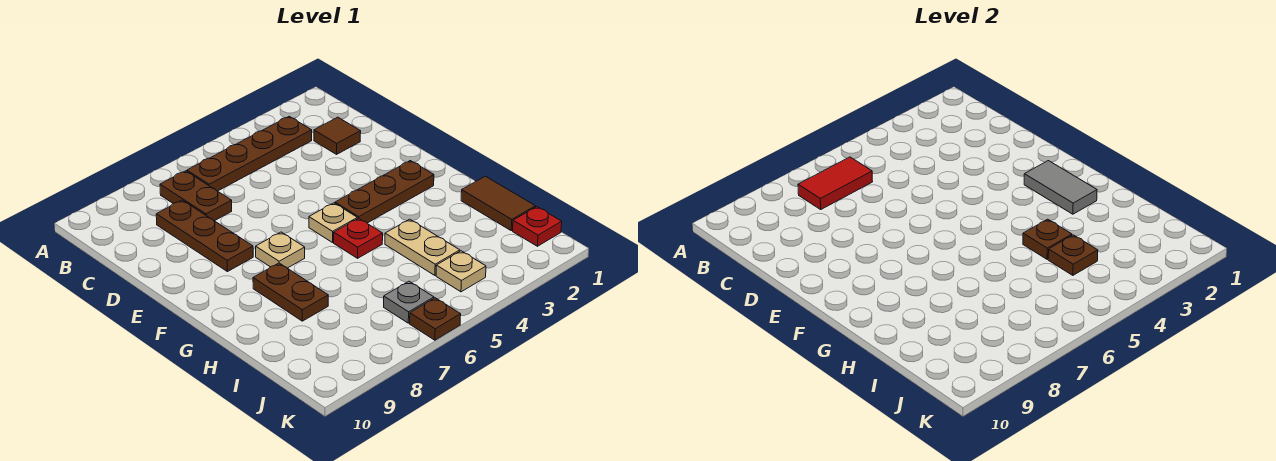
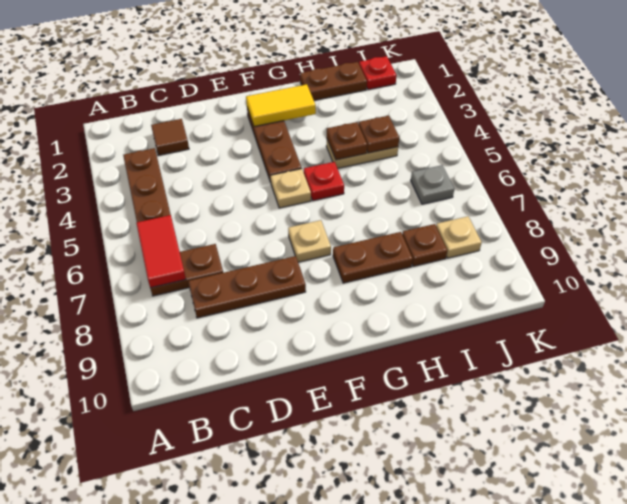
grey 1x2 tile [1024,161,1097,214] -> yellow 1x2 tile [246,84,316,126]
brown 1x2 tile [461,176,535,231] -> brown 1x2 plate [300,62,367,100]
tan 1x1 plate [436,251,486,292] -> tan 1x1 plate moved to [436,216,482,258]
brown 1x1 plate [410,298,461,340] -> brown 1x1 plate moved to [402,224,447,266]

